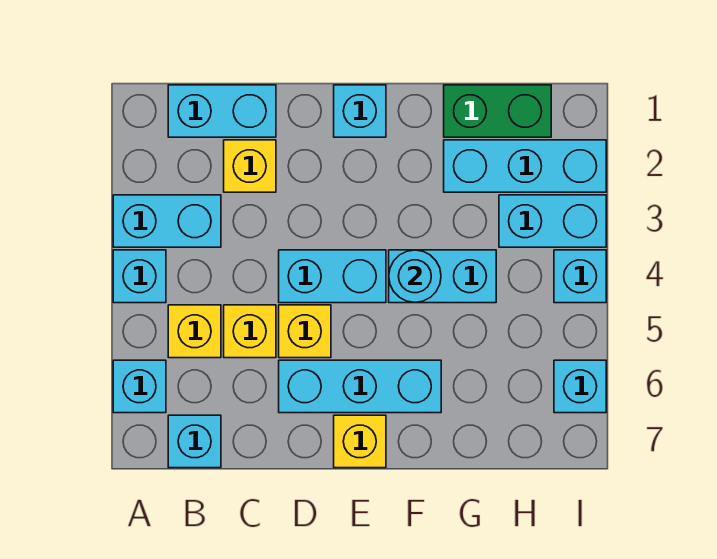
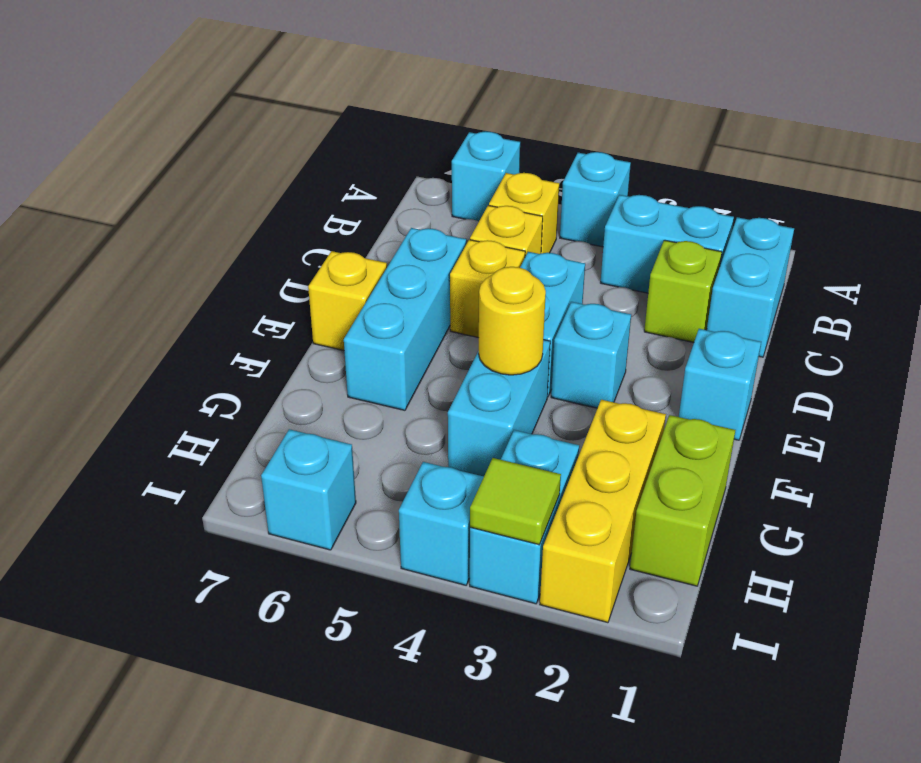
cyan 1x2 brick [113,195,221,247] -> cyan 1x2 brick turned to [600,195,734,293]
cyan 1x1 brick [168,415,221,468] -> cyan 1x1 brick moved to [551,302,631,408]
yellow 1x1 brick [224,140,276,192] -> lime 1x1 brick [644,240,722,342]
cyan 1x1 round brick [389,250,441,302] -> yellow 1x1 round brick [479,267,546,375]
green 1x2 brick [444,85,551,137] -> lime 1x2 brick [630,415,735,586]
cyan 1x3 brick [444,140,606,192] -> yellow 1x3 brick [540,400,666,623]
none -> lime 1x1 tile [470,458,561,545]

